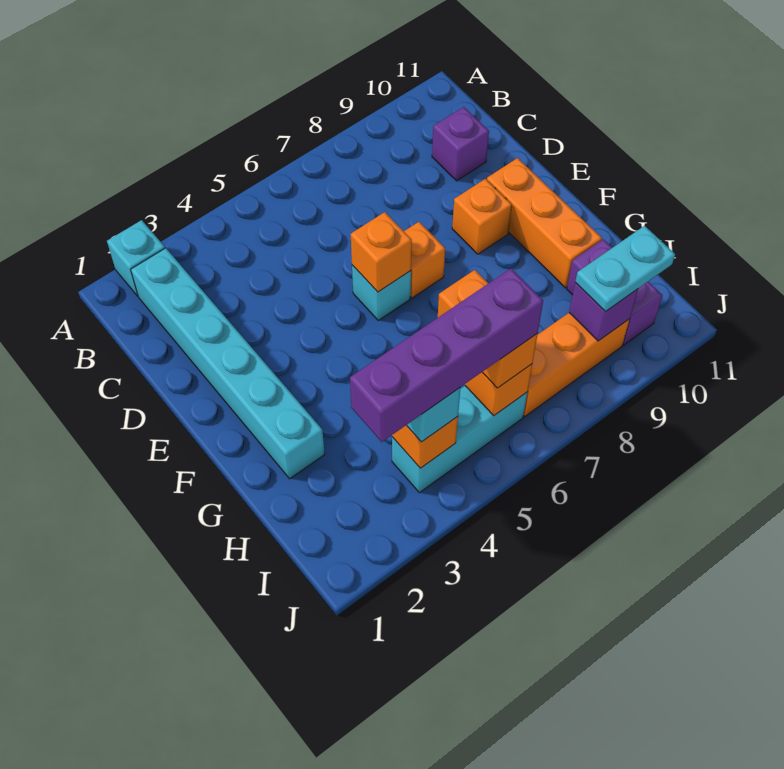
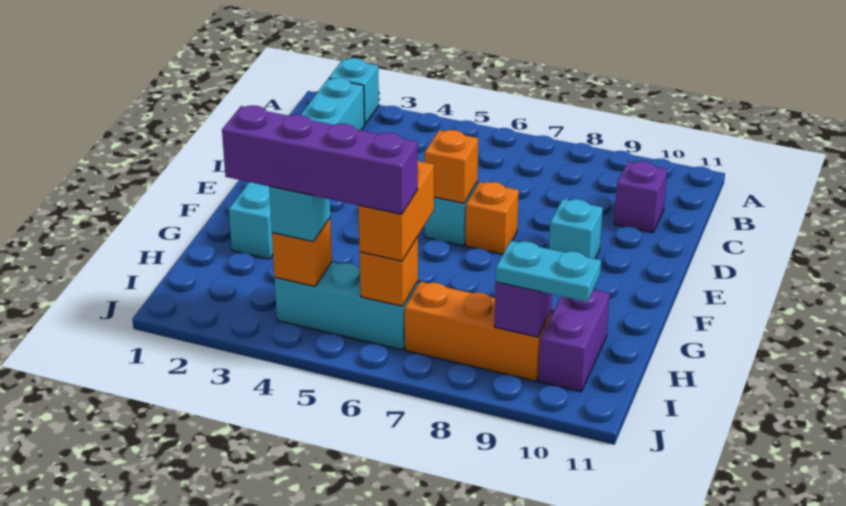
orange 1x1 brick [452,179,512,254] -> cyan 1x1 brick [549,199,603,259]
orange 1x3 brick [487,158,602,288] -> none

